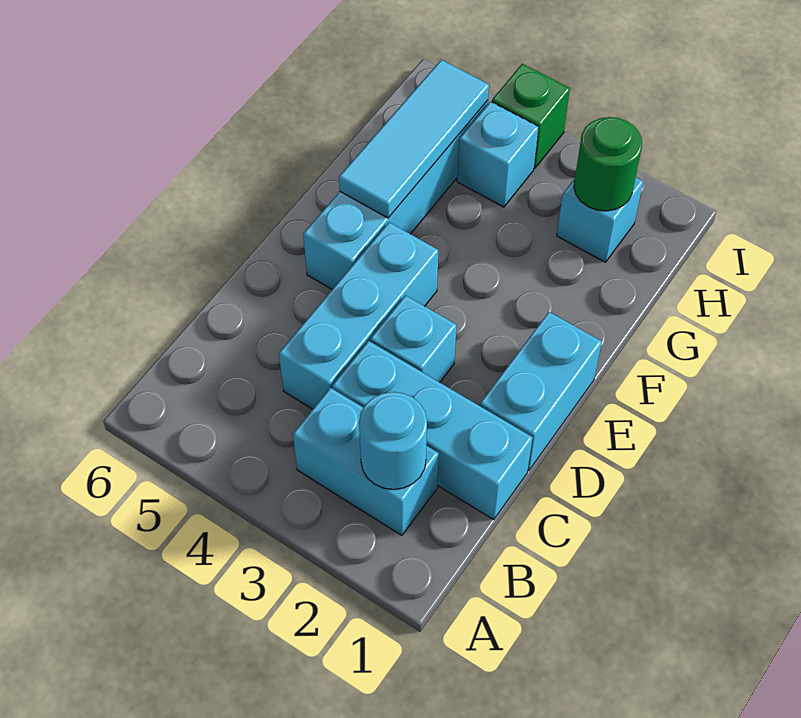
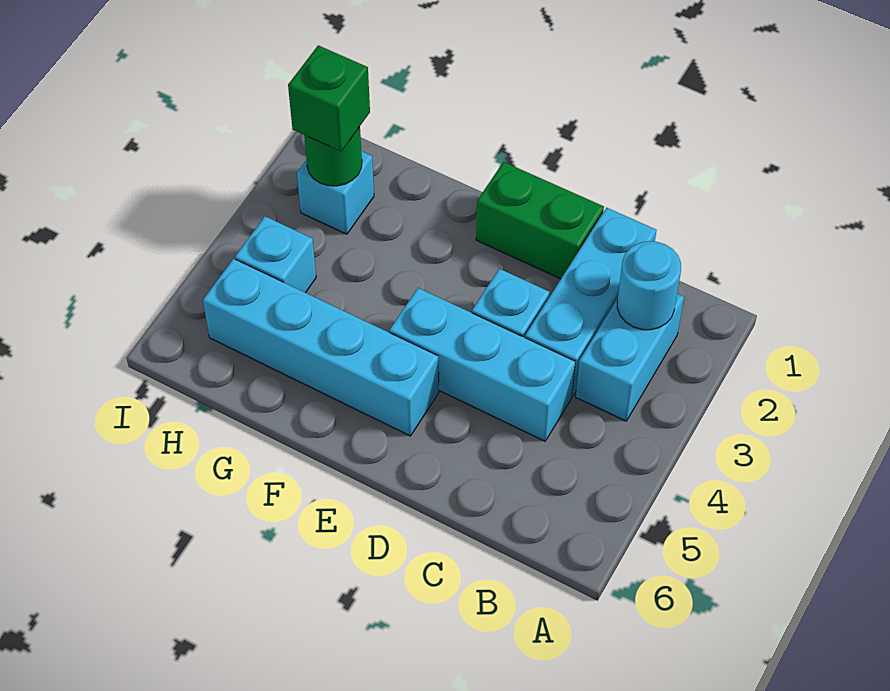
cyan 1x2 brick [480,312,602,471] -> green 1x2 brick [476,162,604,279]
cyan 1x3 tile [339,60,489,218] -> none
green 1x1 brick [492,64,570,168] -> green 1x1 brick moved to [288,45,370,151]

